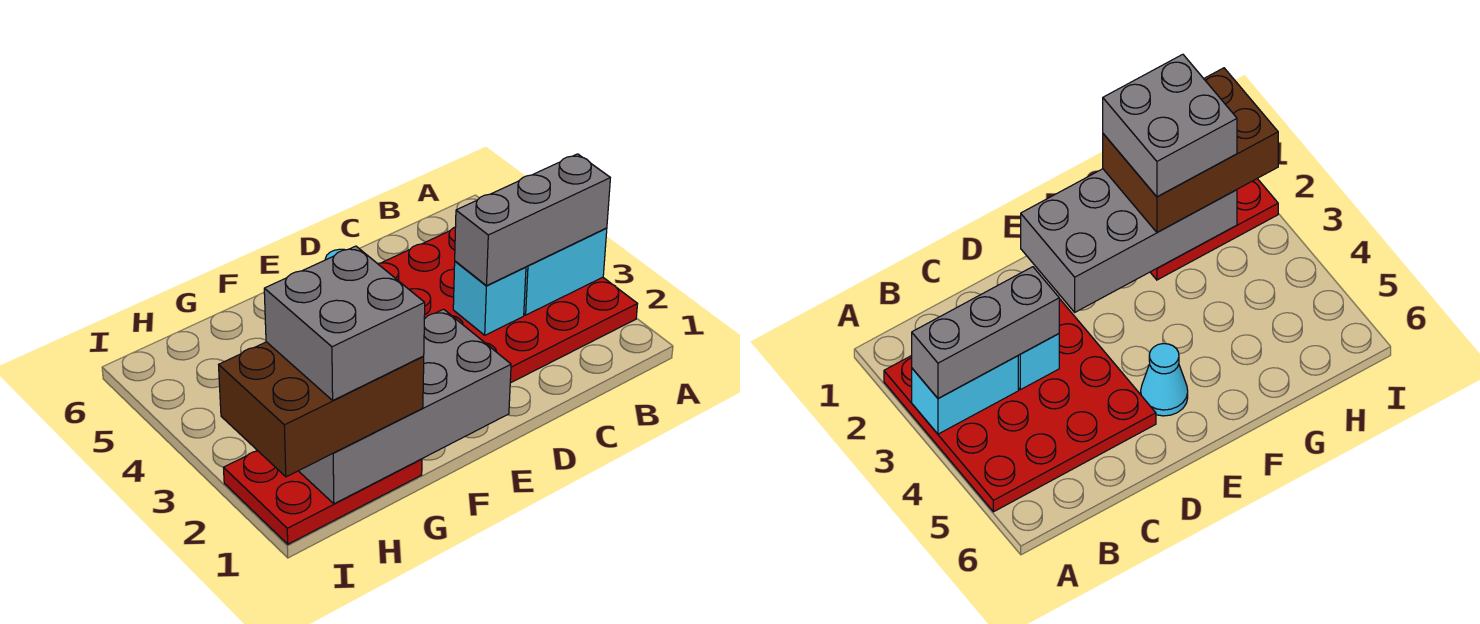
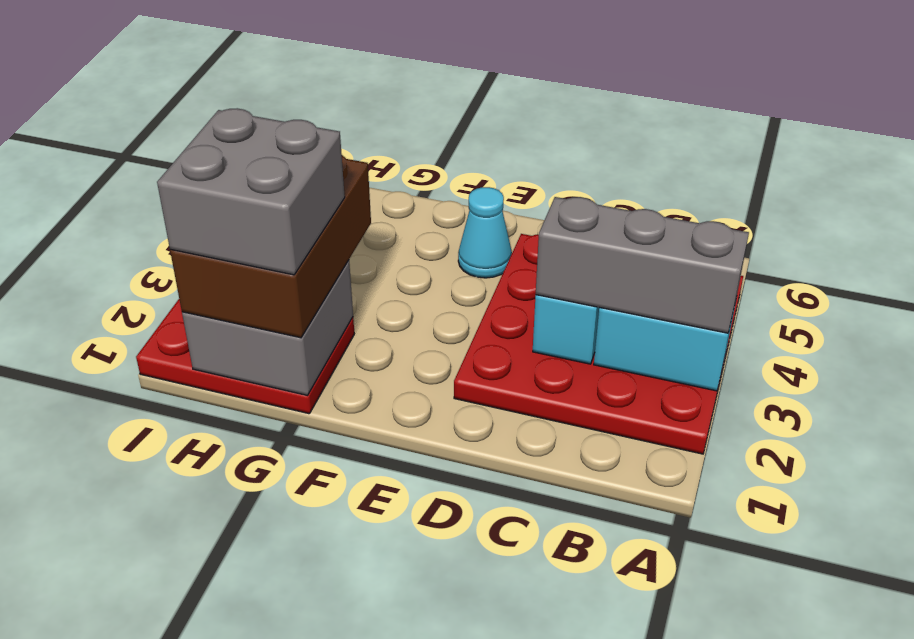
grey 2x4 brick [299,309,511,504] -> grey 2x2 brick [182,260,353,395]
brown 2x3 brick [219,342,424,477] -> brown 2x3 brick turned to [170,155,371,338]

